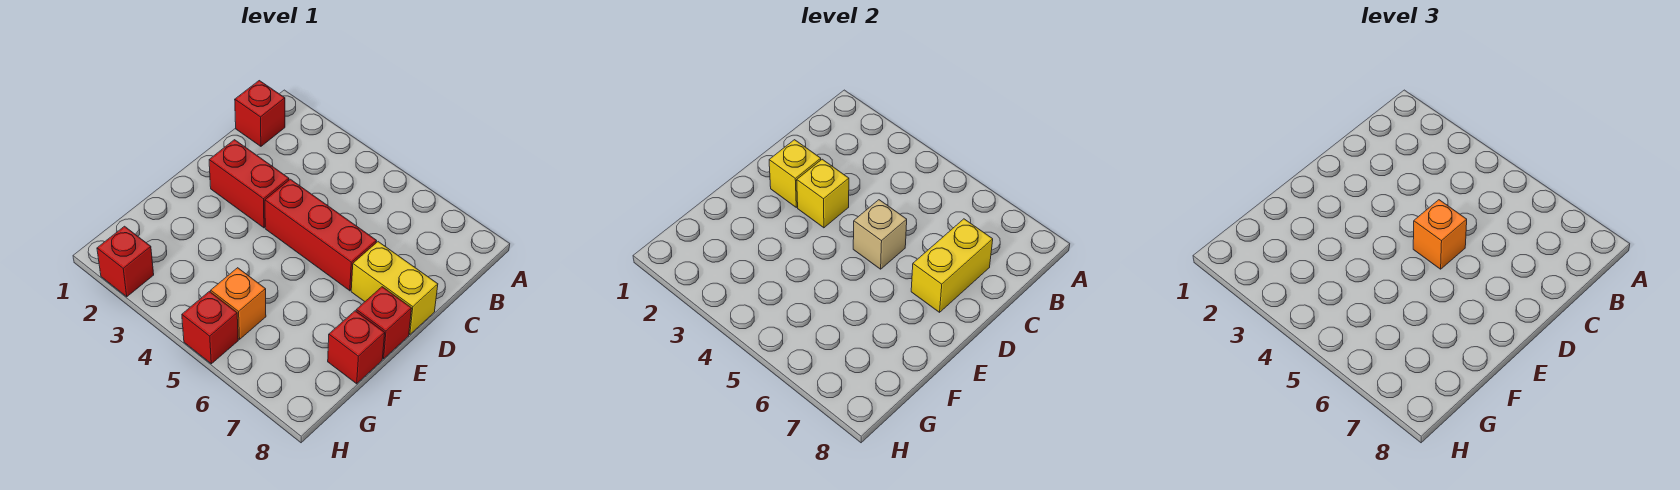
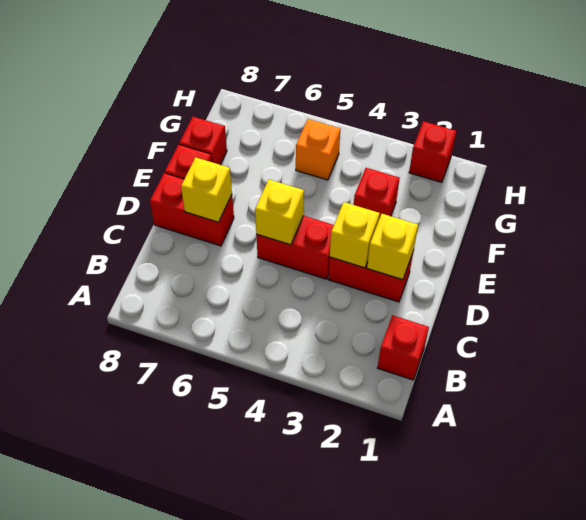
yellow 1x2 brick [911,219,993,312] -> yellow 1x1 brick [181,157,232,222]
red 1x3 brick [265,179,376,291] -> red 1x2 brick [256,216,334,279]
tan 1x1 brick [853,200,907,269] -> yellow 1x1 brick [255,180,304,245]
orange 1x1 brick [1413,200,1467,269] -> none
yellow 1x2 brick [351,242,438,335] -> red 1x2 brick [150,173,234,246]
red 1x1 brick [182,291,238,364] -> red 1x1 brick moved to [354,168,400,219]

